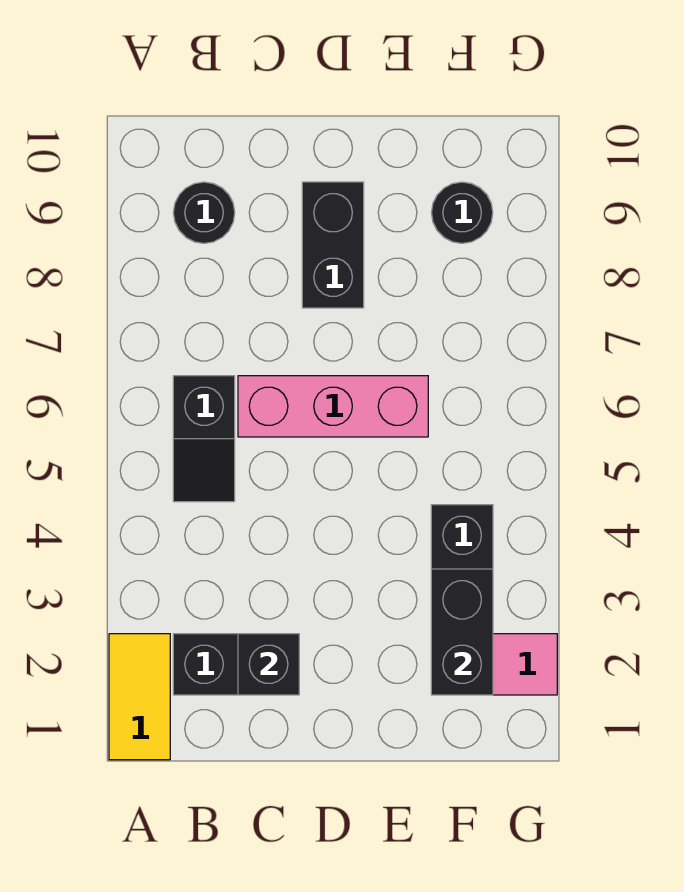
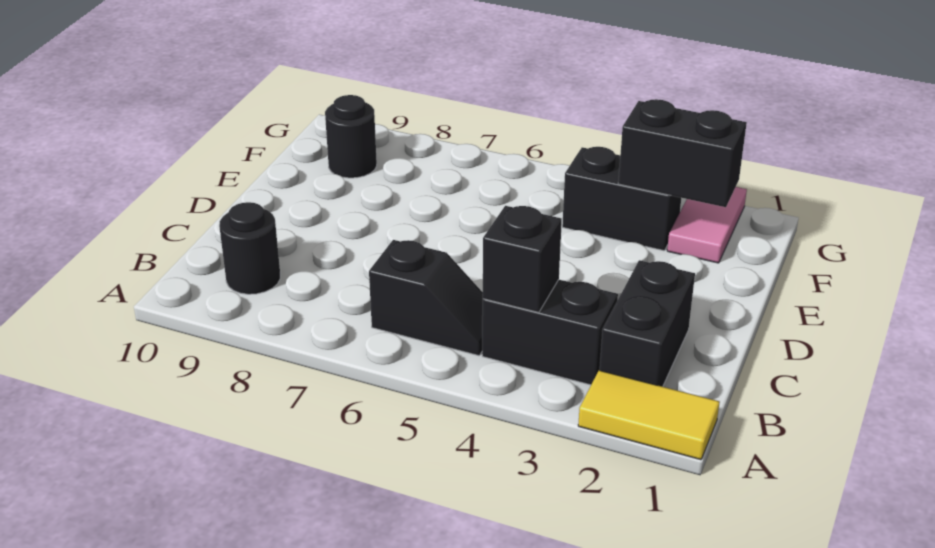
black 1x1 brick [238,634,299,695] -> black 1x1 brick moved to [483,206,562,312]
pink 1x3 brick [238,376,428,437] -> none
black 1x2 brick [302,182,364,308] -> black 1x2 brick moved to [482,280,618,385]

